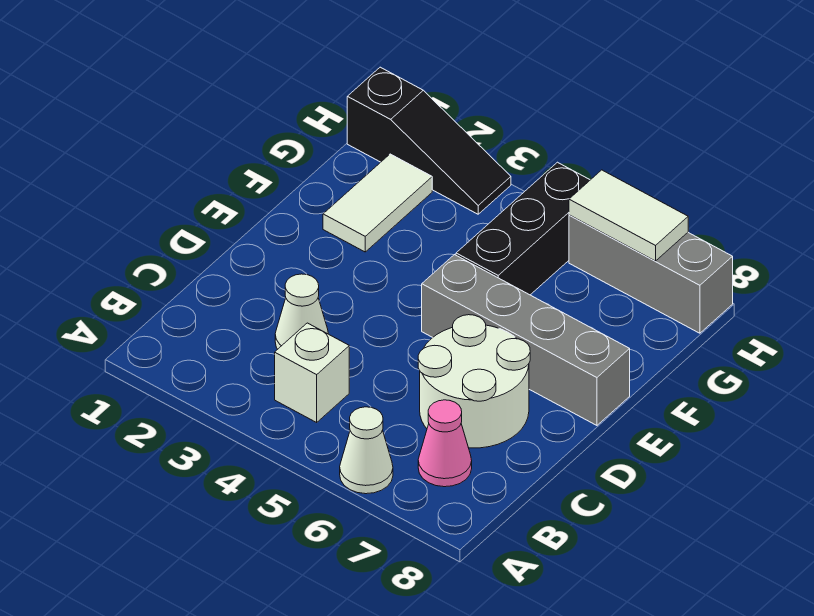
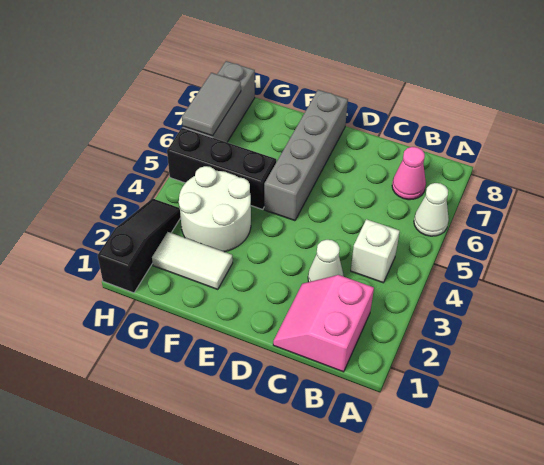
none -> pink 2x2 slope [273,275,374,372]
white 2x2 round brick [418,315,530,448] -> white 2x2 round brick moved to [179,166,251,252]
white 1x2 tile [569,170,688,261] -> grey 1x2 tile [182,73,241,136]

